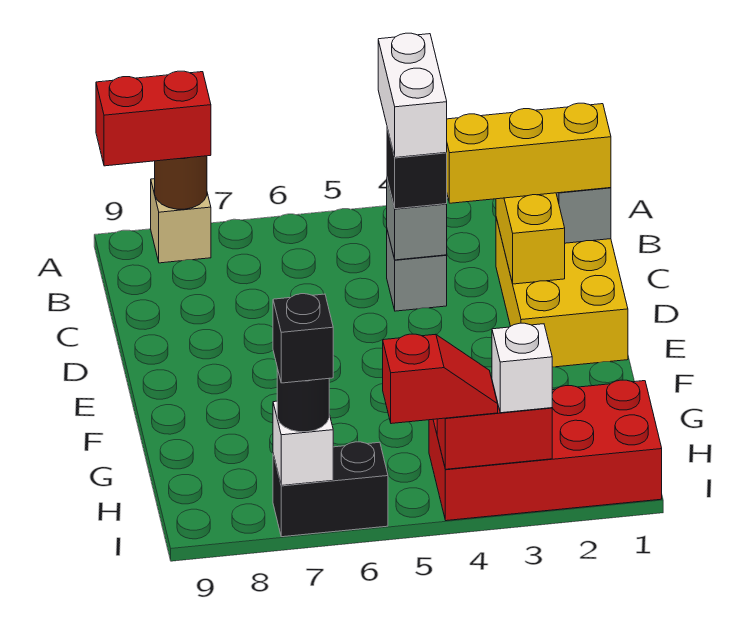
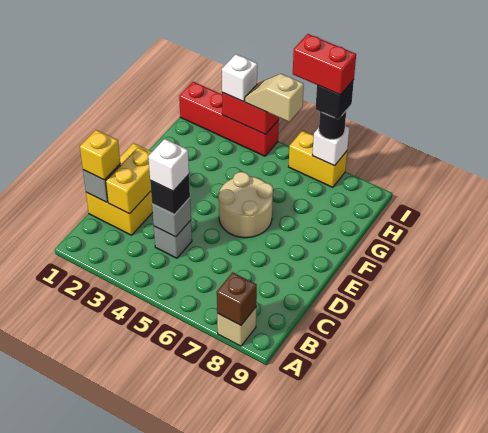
brown 1x1 round brick [155,156,207,209] -> brown 1x1 brick [217,272,257,325]
red 1x2 brick [96,71,211,166] -> red 1x2 brick moved to [293,34,356,95]
white 1x2 brick [378,33,447,158] -> white 1x1 brick [148,139,189,191]
yellow 1x3 brick [447,103,611,203] -> yellow 1x1 brick [80,130,120,180]
none -> tan 2x2 round brick [218,172,273,238]
red 2x4 brick [429,380,662,521] -> red 1x4 brick [179,82,279,156]
red 1x2 slope [383,334,498,424] -> tan 1x2 slope [245,74,304,122]
black 1x2 brick [273,442,388,537] -> yellow 1x2 brick [289,131,347,187]

